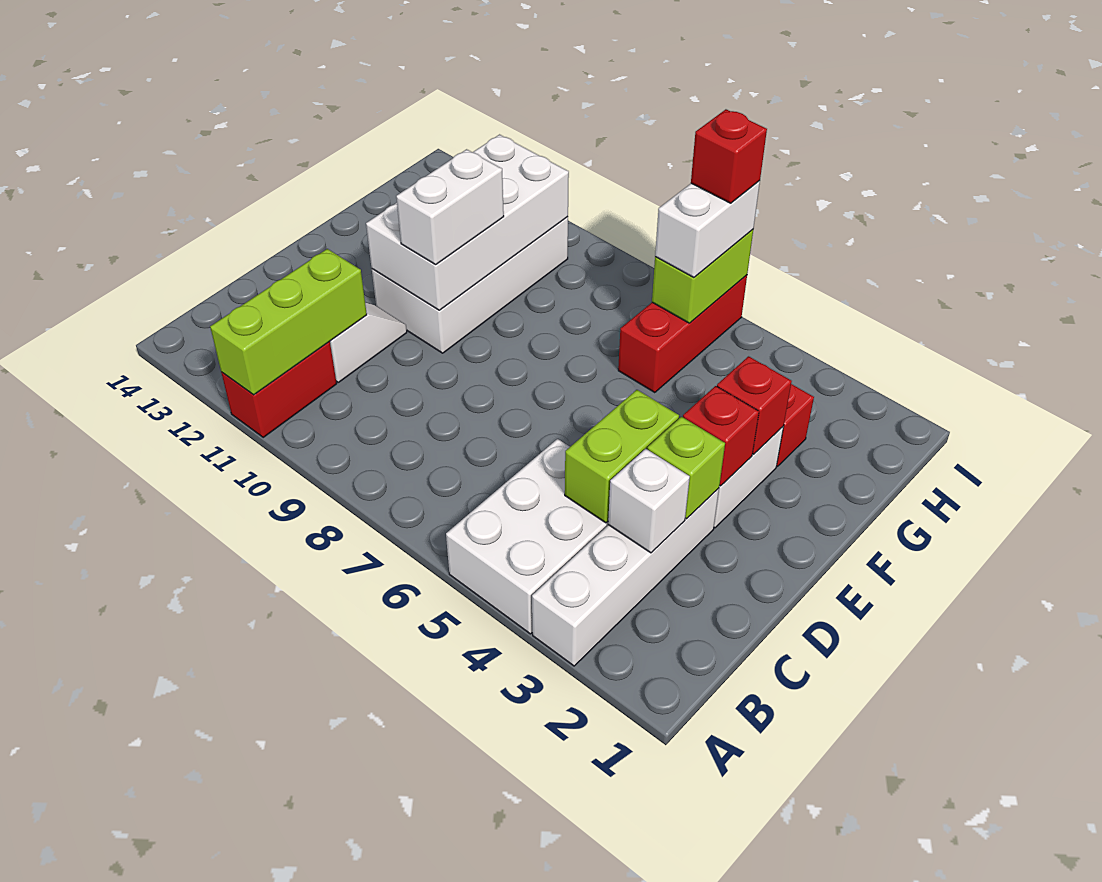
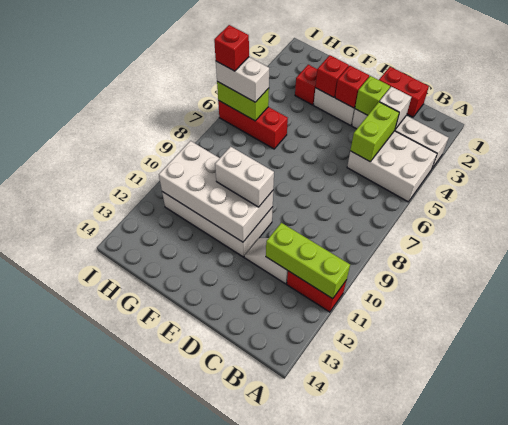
none -> red 1x2 brick [379,67,429,117]
lime 1x2 brick [565,390,679,523] -> lime 1x2 brick turned to [350,102,399,162]

